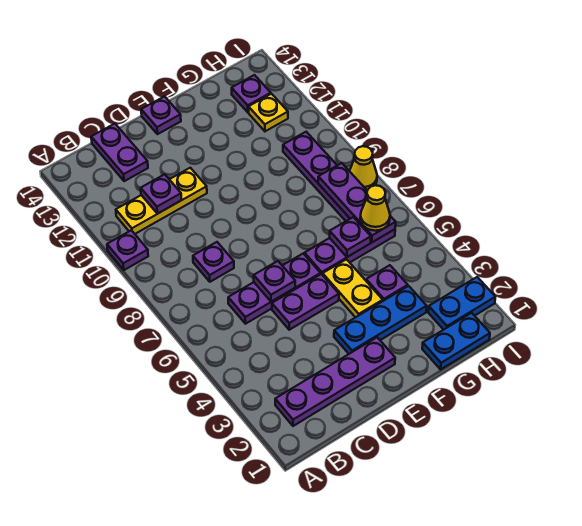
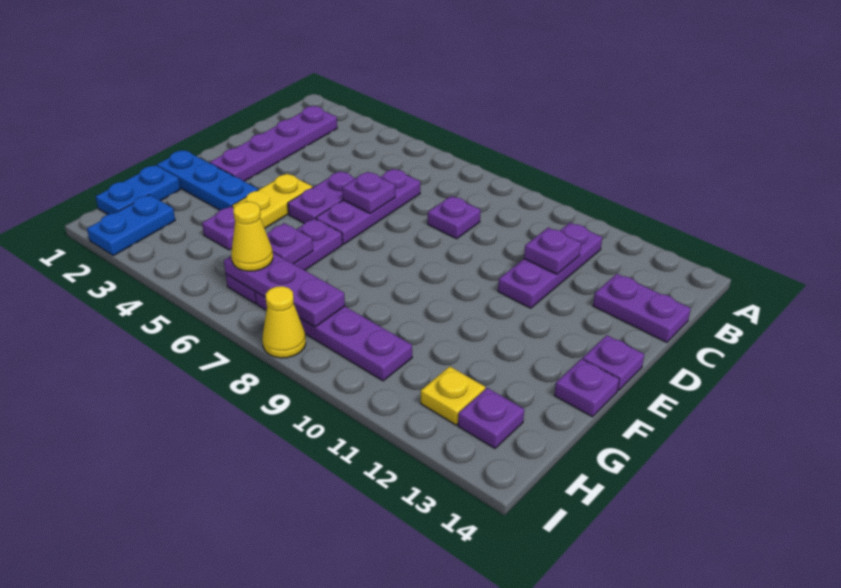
purple 1x1 plate [107,230,148,270] -> purple 1x1 plate moved to [554,359,619,417]
yellow 1x3 plate [116,168,207,234] -> purple 1x3 plate [498,223,602,308]
blue 1x3 plate [334,286,427,354] -> blue 1x3 plate turned to [157,150,258,210]
yellow 1x2 plate [323,259,383,317] -> yellow 1x2 plate turned to [232,174,313,228]

